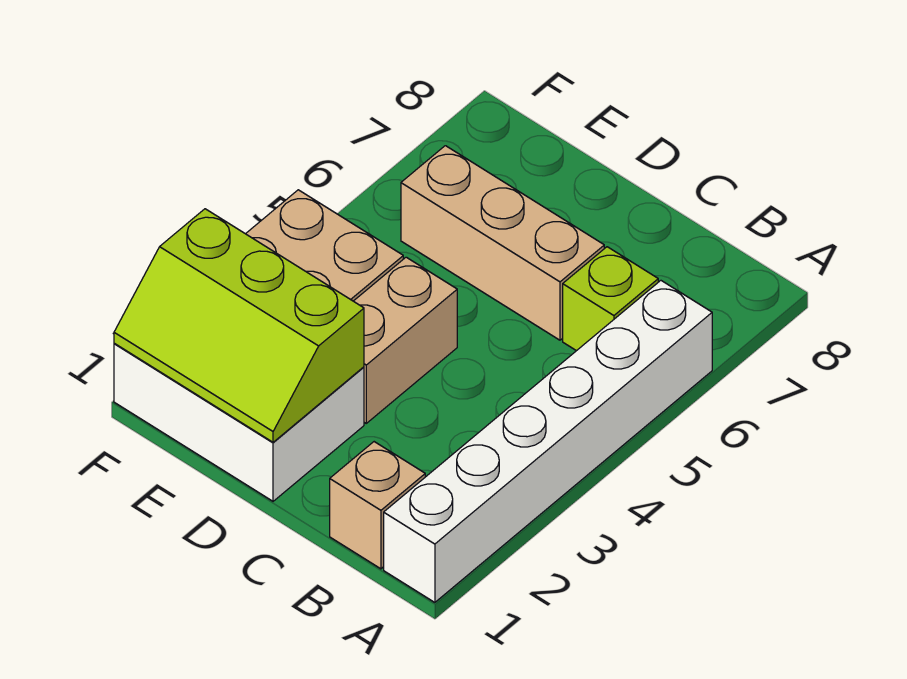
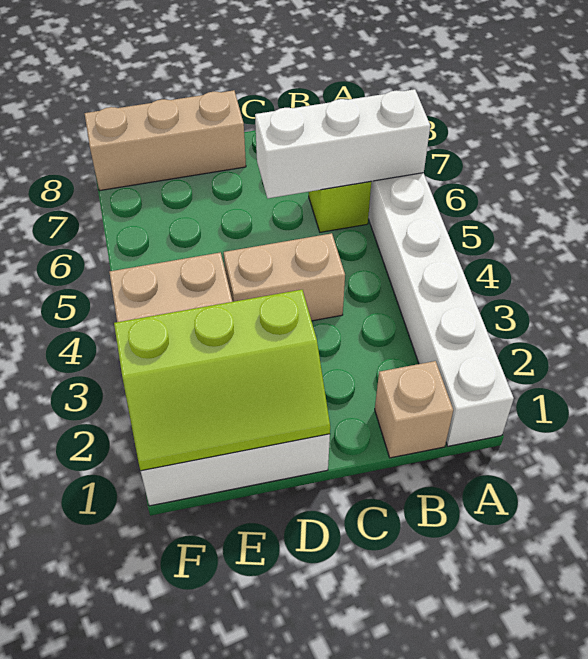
none -> white 1x3 brick [255,89,430,198]
tan 1x3 brick [401,146,604,340] -> tan 1x3 brick moved to [85,90,246,191]
tan 1x2 brick [354,257,457,423] -> tan 1x2 brick turned to [224,233,345,321]

